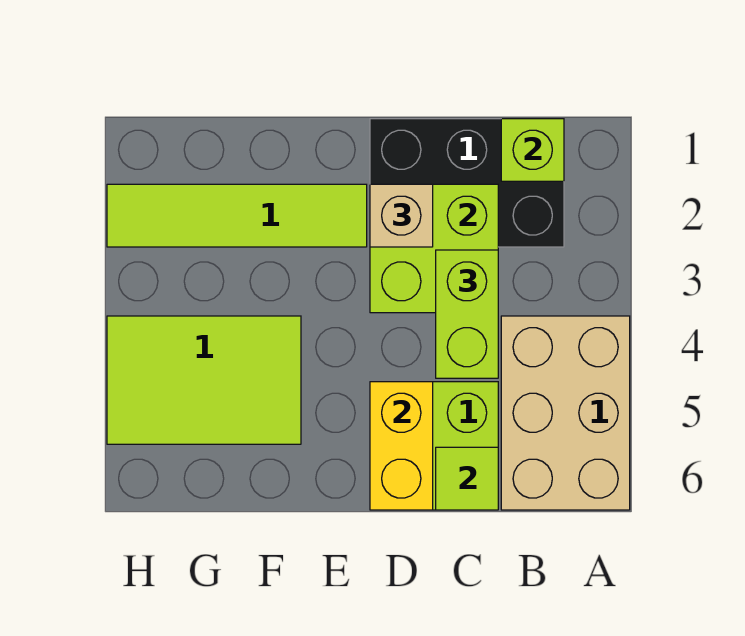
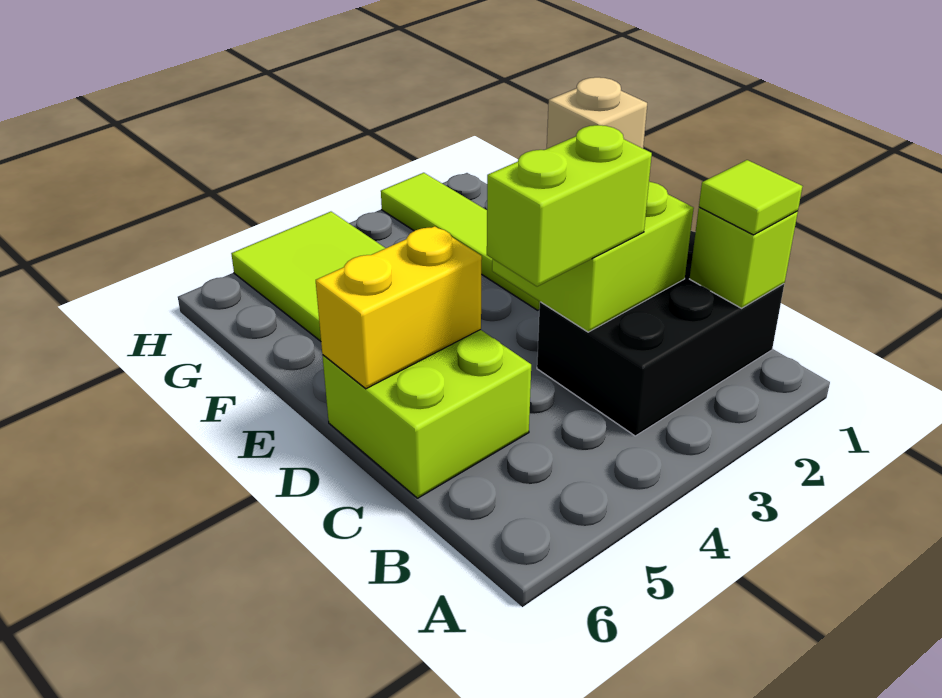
tan 2x3 brick [501,316,630,510] -> none
black 2x3 brick [370,119,564,247] -> black 2x3 brick turned to [537,231,784,436]
lime 1x1 tile [436,447,498,510] -> lime 1x1 tile moved to [699,160,803,235]

